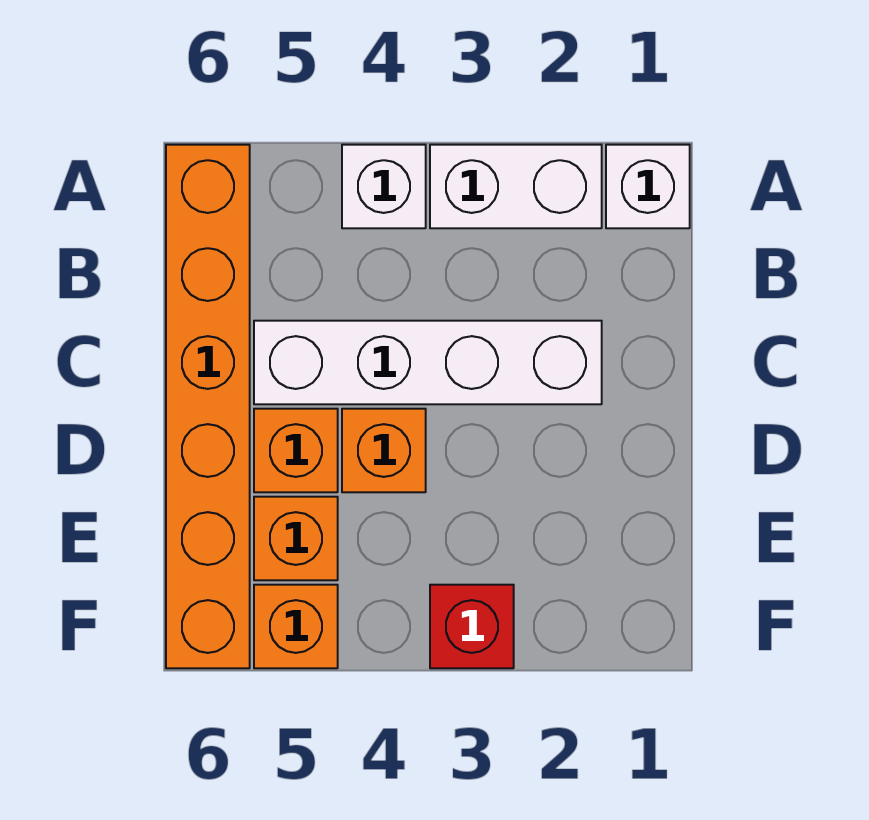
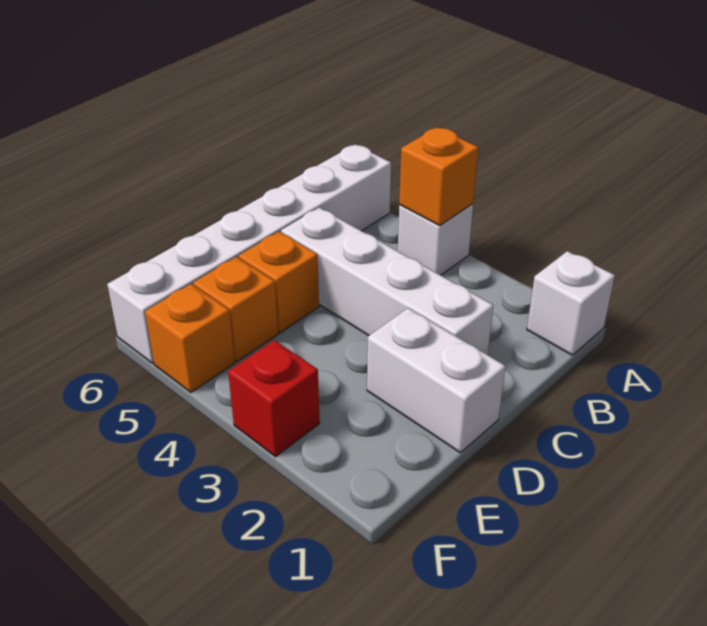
white 1x2 brick [430,145,602,228] -> white 1x2 brick moved to [367,308,505,453]
orange 1x6 brick [166,145,250,668] -> white 1x6 brick [107,145,391,363]
orange 1x1 brick [342,409,426,492] -> orange 1x1 brick moved to [399,127,478,225]

